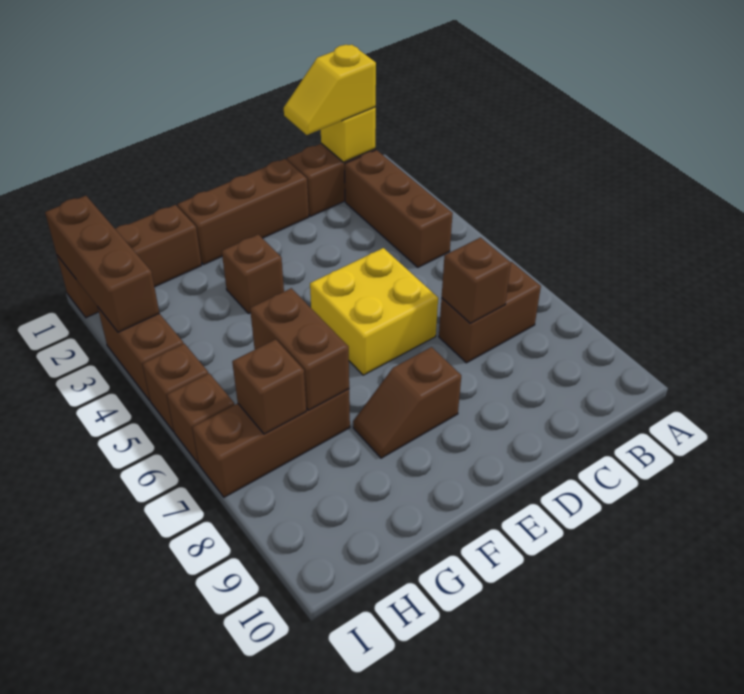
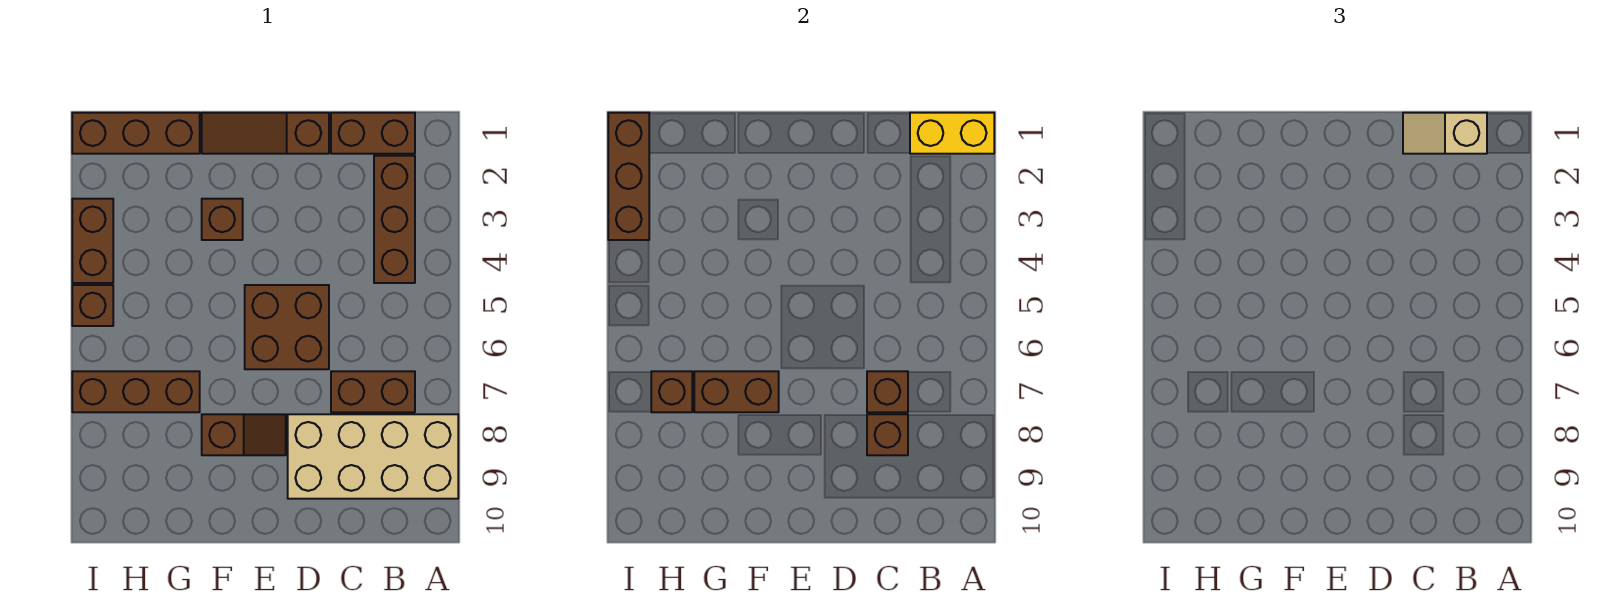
none -> tan 2x4 brick [288,414,458,499]
yellow 1x1 brick [321,107,376,162] -> yellow 1x2 brick [910,113,994,154]
yellow 1x2 slope [284,45,376,135] -> tan 1x2 slope [1403,113,1487,154]
brown 1x3 brick [177,159,309,264] -> brown 1x3 slope [202,113,329,154]
yellow 2x2 brick [310,248,438,375] -> brown 2x2 brick [245,285,329,369]
brown 1x2 slope [353,347,461,458] -> brown 1x2 slope turned to [202,414,286,455]
brown 1x2 brick [250,288,349,410] -> brown 1x2 brick turned to [694,371,779,412]
brown 1x1 brick [167,373,235,464] -> brown 1x1 brick moved to [867,414,908,455]

